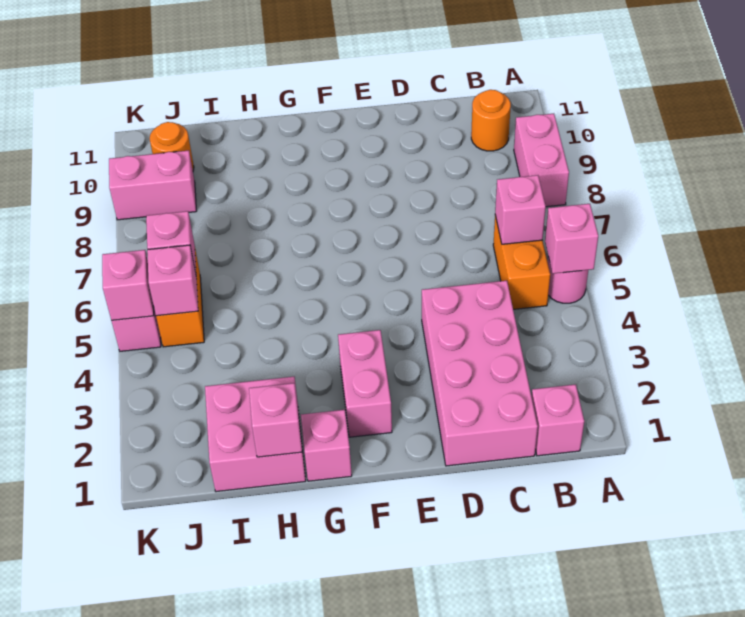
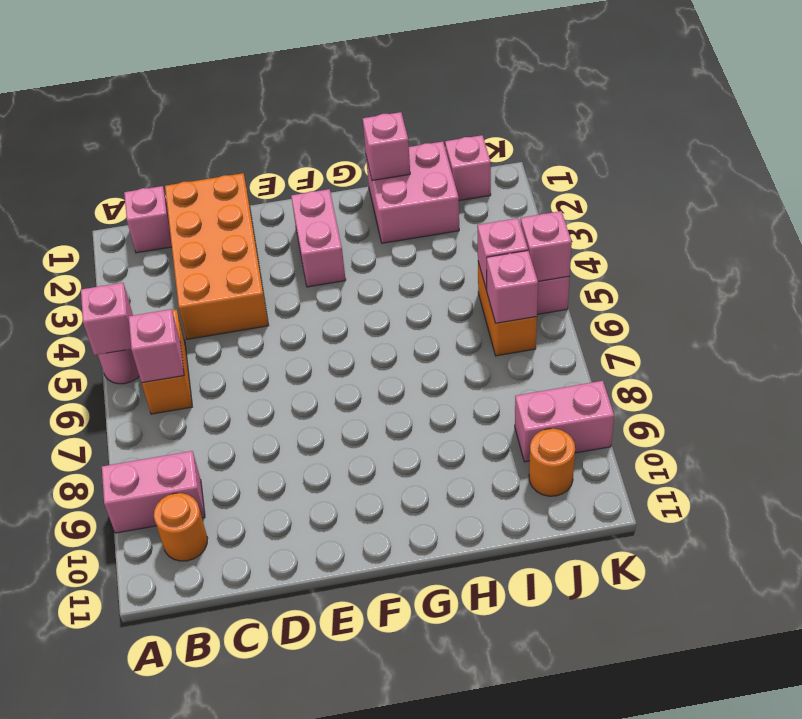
pink 1x2 brick [514,114,569,207] -> pink 1x2 brick turned to [102,451,205,533]
pink 2x4 brick [422,281,538,466] -> orange 2x4 brick [165,173,269,339]
pink 1x1 brick [301,410,352,481] -> pink 1x1 brick moved to [445,135,491,201]

